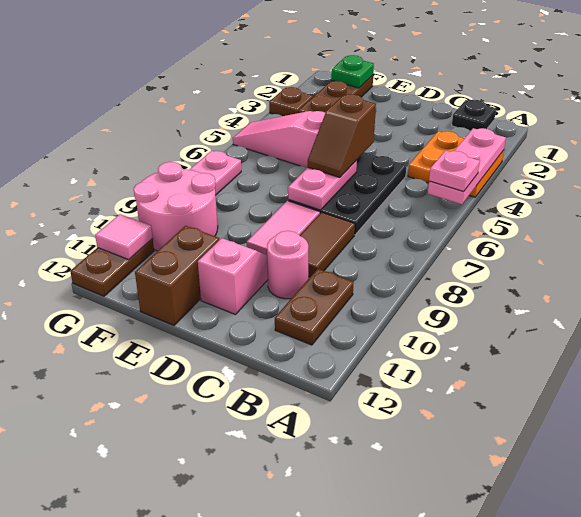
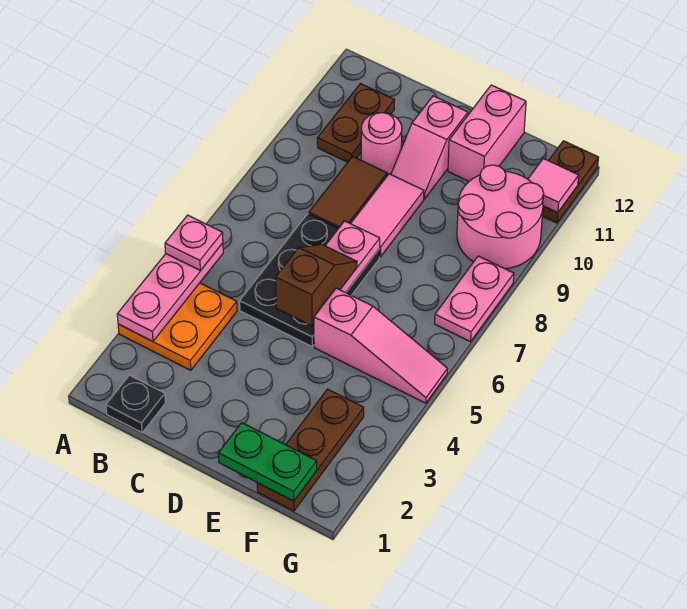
brown 1x2 brick [135,226,219,325] -> pink 1x2 brick [448,85,526,181]
green 1x1 plate [331,55,374,88] -> green 1x2 plate [218,423,317,501]
brown 1x1 plate [269,87,313,116] -> none

